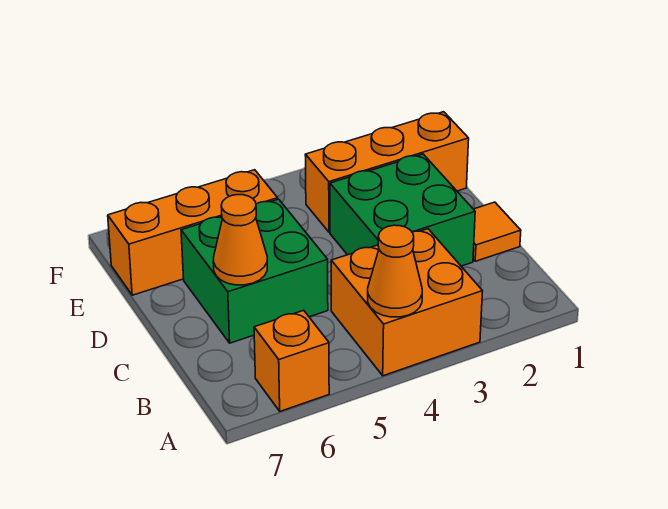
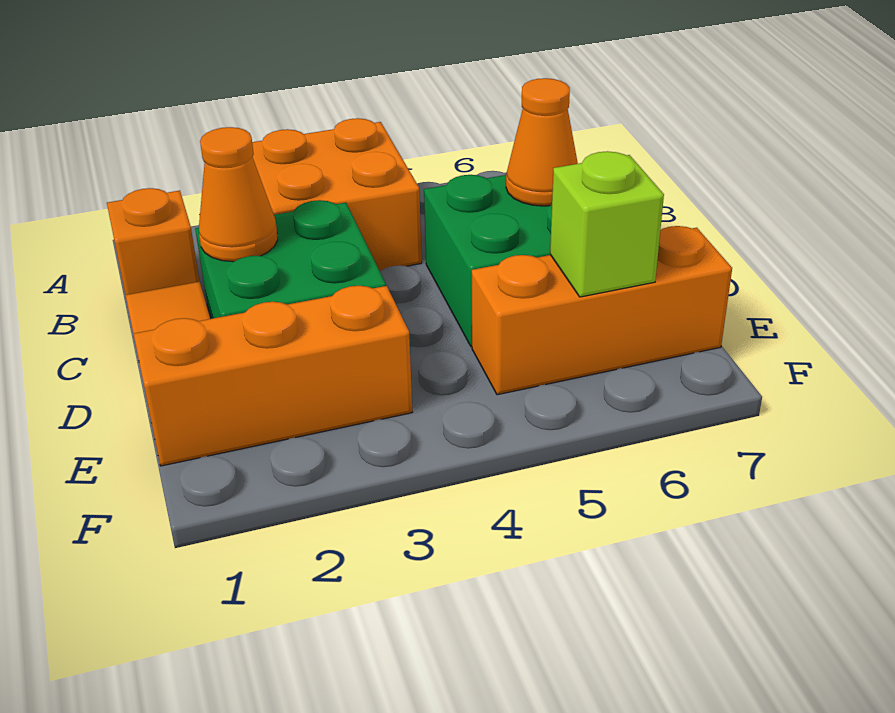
orange 1x1 cone [368,225,422,317] -> orange 1x1 cone moved to [199,127,278,262]
orange 1x1 brick [254,310,329,411] -> orange 1x1 brick moved to [107,188,200,295]
none -> lime 1x1 brick [550,151,664,297]

